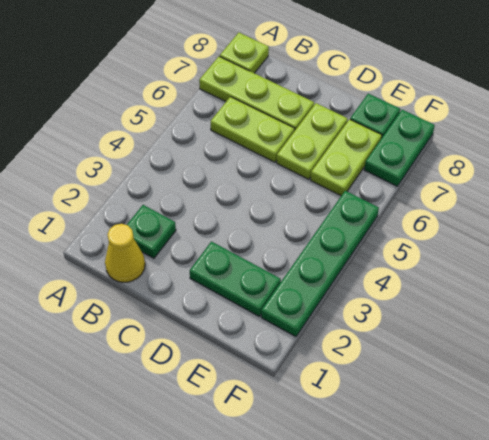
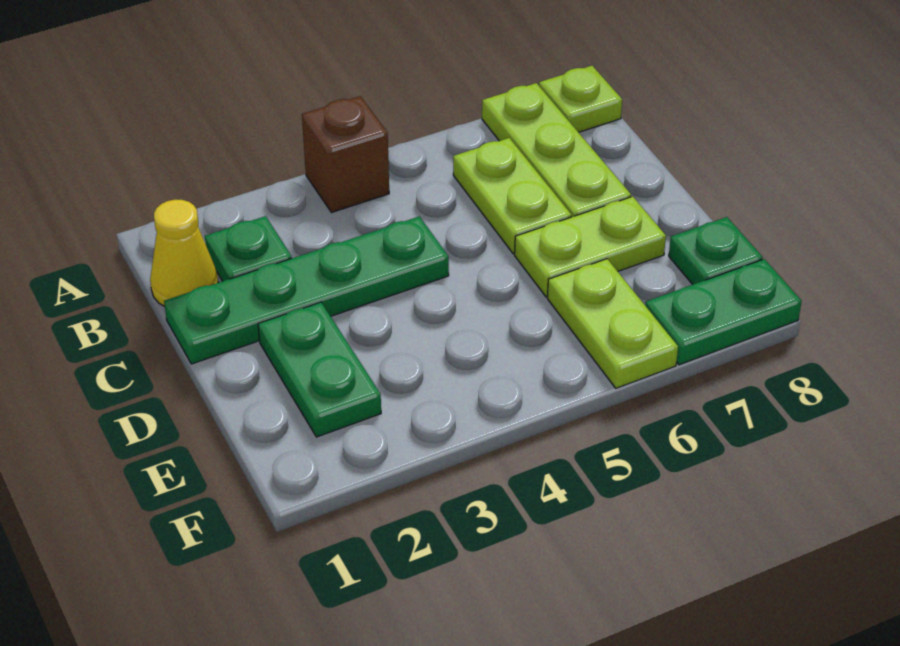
none -> brown 1x1 brick [302,96,389,213]
lime 1x2 plate [311,119,382,196] -> lime 1x2 plate turned to [547,259,678,388]
green 1x4 plate [261,191,379,337] -> green 1x4 plate moved to [164,216,449,364]

